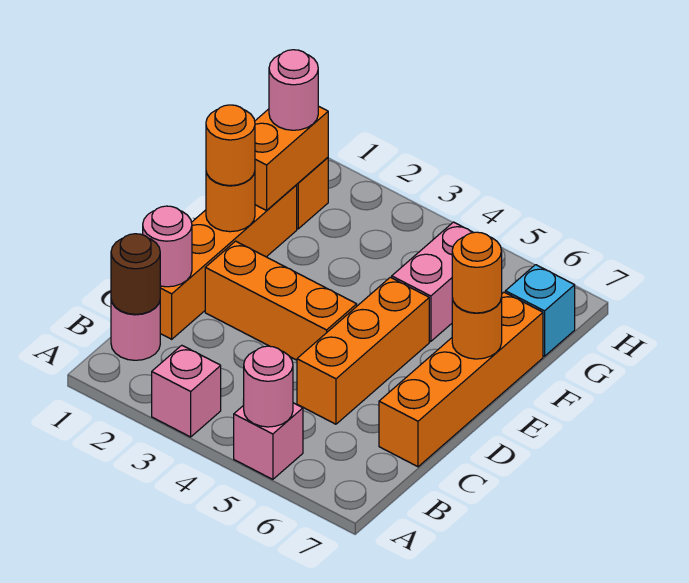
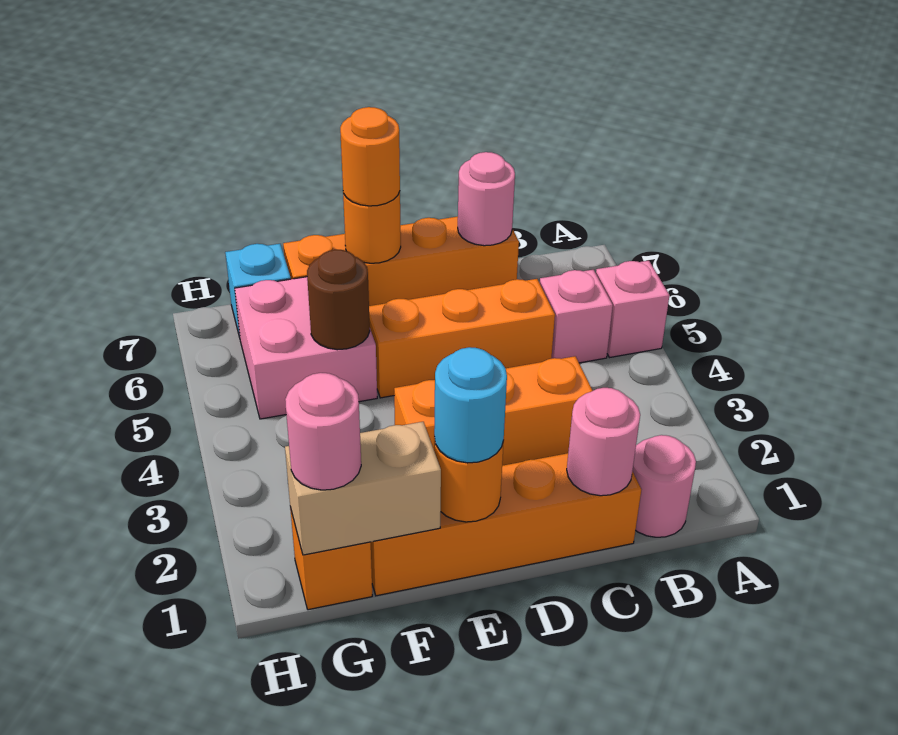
pink 1x1 brick [152,345,221,437] -> pink 1x1 brick moved to [540,270,613,363]
pink 1x1 round brick [244,346,293,427] -> pink 1x1 round brick moved to [458,152,515,246]
brown 1x1 round brick [111,234,160,314] -> brown 1x1 round brick moved to [307,250,370,350]
orange 1x3 brick [205,241,357,360] -> orange 1x3 brick turned to [394,356,593,466]
orange 1x1 round brick [206,105,255,186] -> cyan 1x1 round brick [434,347,507,463]
orange 1x2 brick [255,106,328,210] -> tan 1x2 brick [285,422,441,555]
pink 1x2 brick [392,222,473,342] -> pink 2x2 brick [235,277,377,419]

